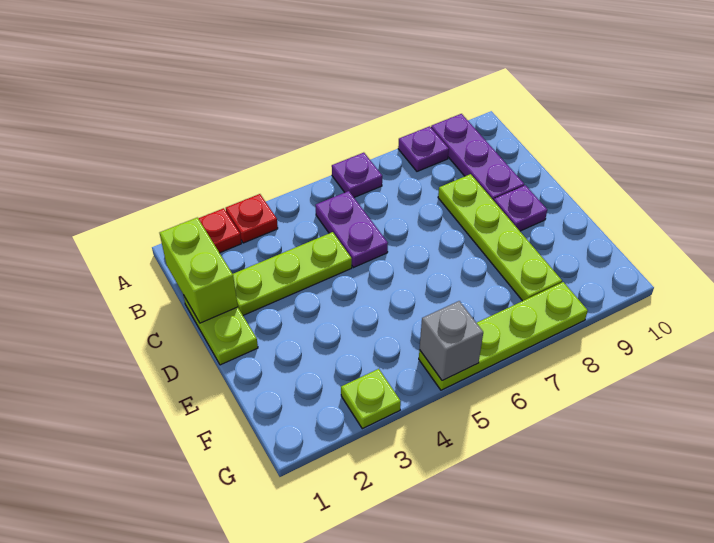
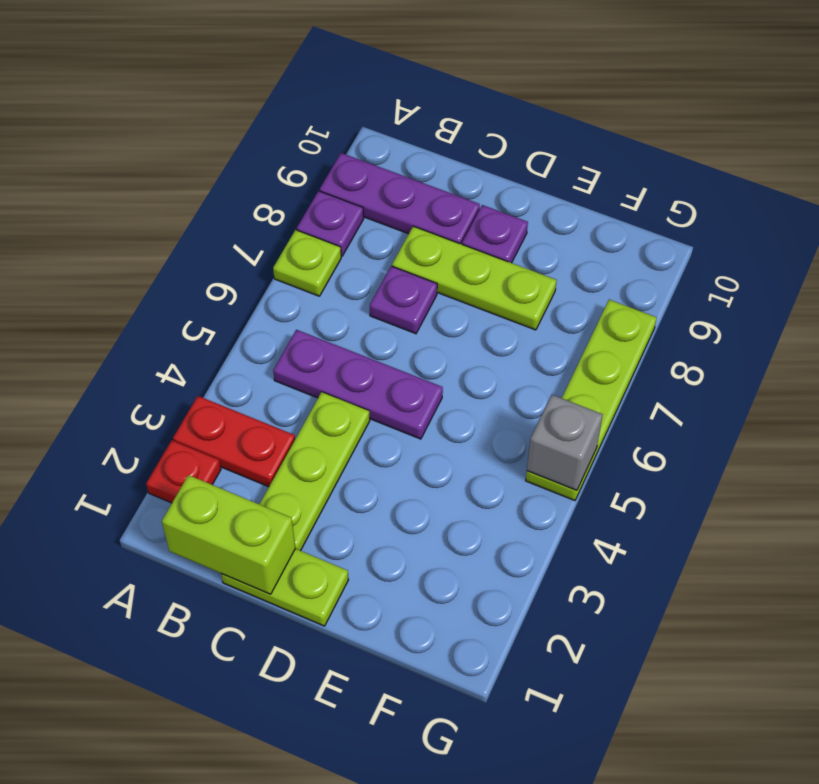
red 1x1 plate [226,194,278,243] -> red 1x2 plate [173,396,295,487]
purple 1x1 plate [332,153,382,197] -> purple 1x1 plate moved to [370,266,437,334]
purple 1x2 plate [316,191,388,268] -> purple 1x3 plate [273,330,443,439]
lime 1x4 plate [438,174,562,301] -> lime 1x3 plate [392,226,557,330]
lime 1x1 plate [341,369,401,429] -> lime 1x1 plate moved to [273,230,341,296]

